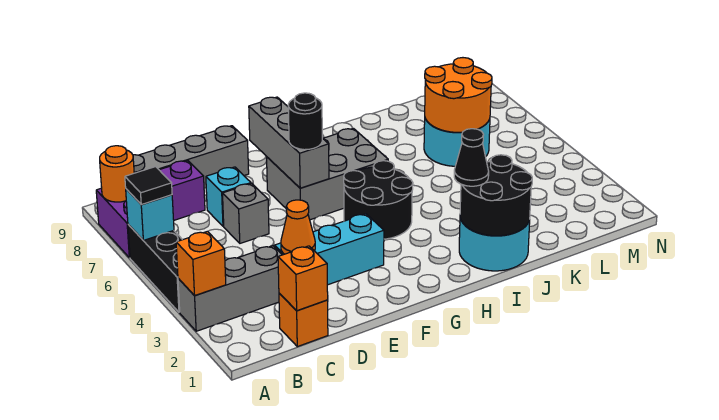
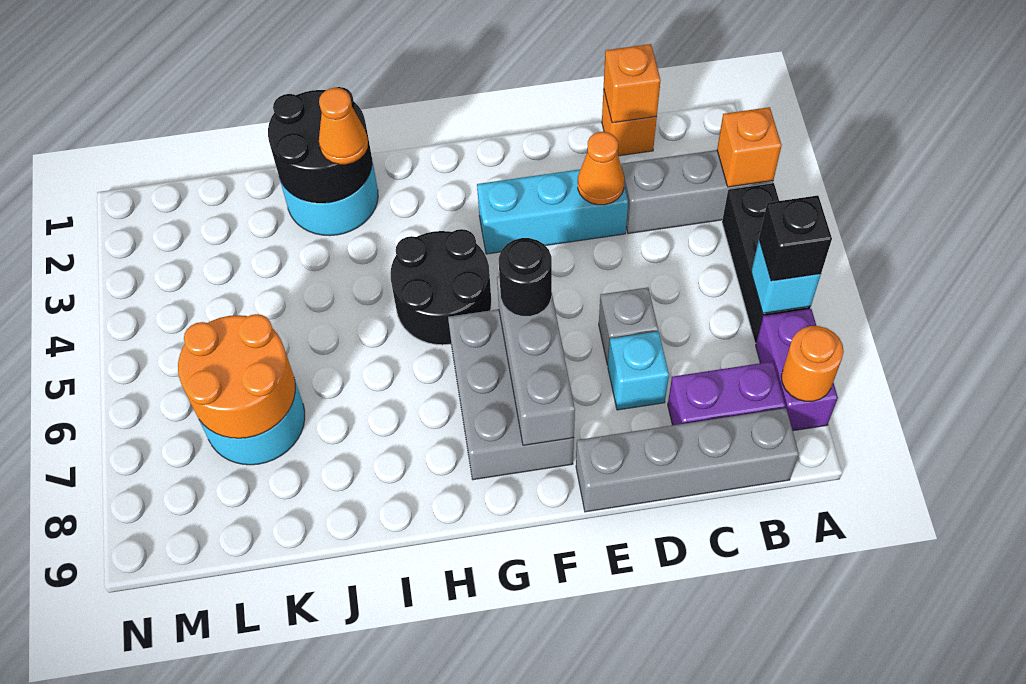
black 1x1 tile [125,167,172,204] -> black 1x1 brick [759,195,832,281]
grey 2x3 brick [267,129,388,220] -> grey 2x3 brick turned to [448,309,574,480]
black 1x1 cone [454,129,489,186] -> orange 1x1 cone [319,88,368,164]

